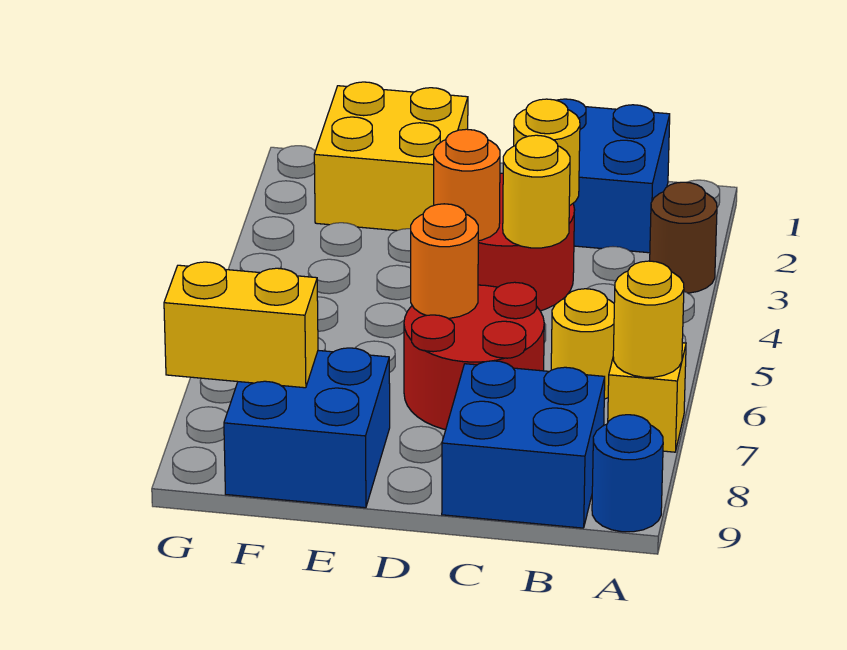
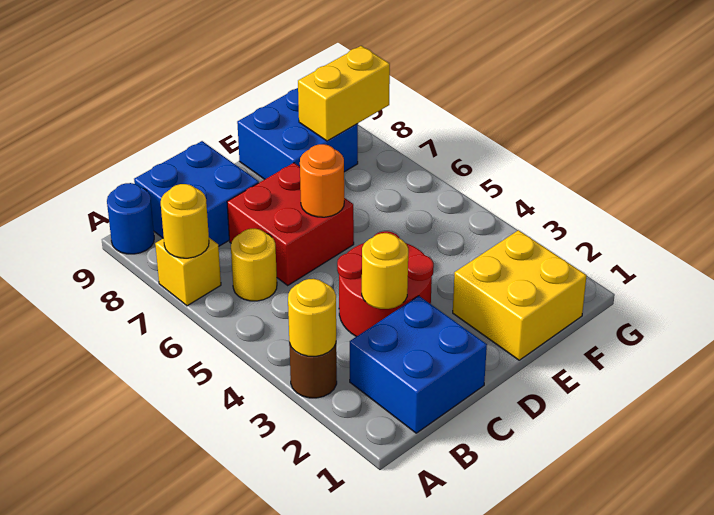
yellow 1x1 round brick [503,135,570,248] -> yellow 1x1 round brick moved to [288,279,336,356]
red 2x2 round brick [404,282,544,430] -> red 2x2 brick [227,163,354,285]
orange 1x1 round brick [434,129,500,241] -> none

